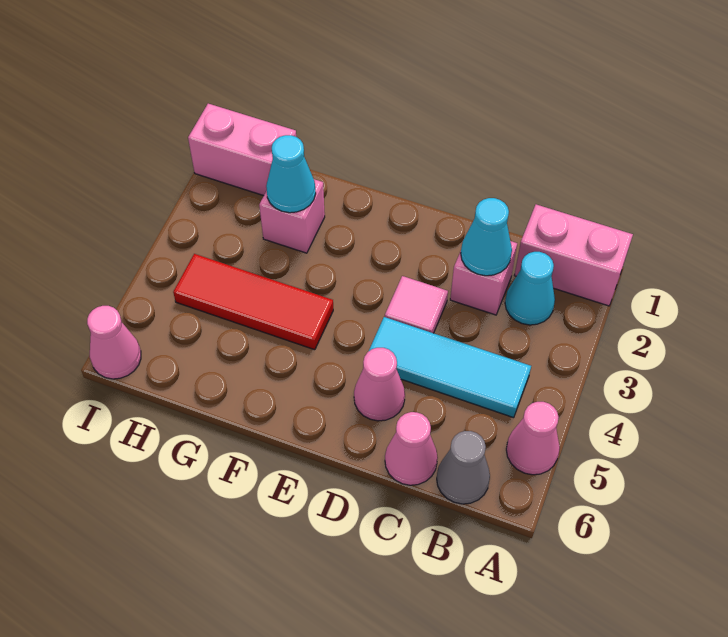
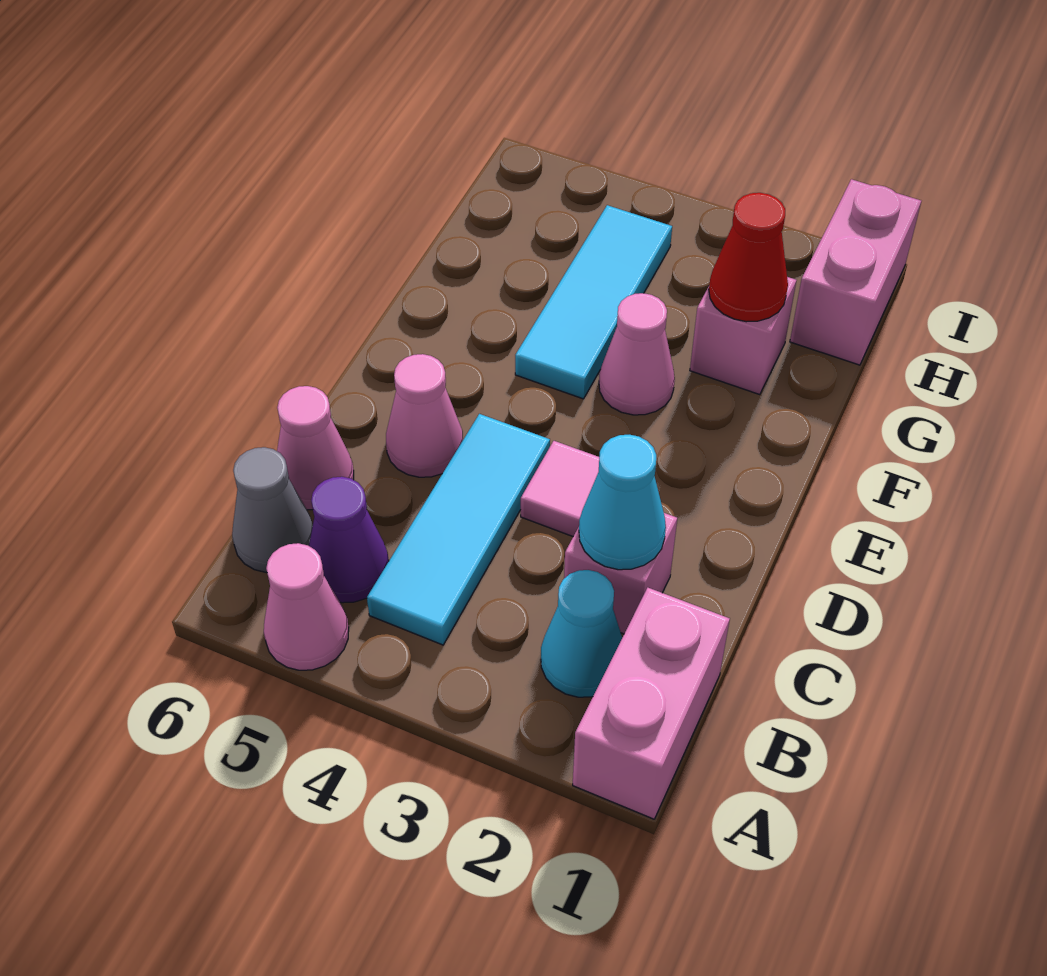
none -> purple 1x1 cone [309,477,389,603]
red 1x3 tile [173,254,333,350] -> cyan 1x3 tile [515,205,672,399]
cyan 1x1 cone [266,135,316,213] -> red 1x1 cone [709,193,788,322]
pink 1x1 cone [87,306,141,379] -> pink 1x1 cone moved to [599,293,675,415]

